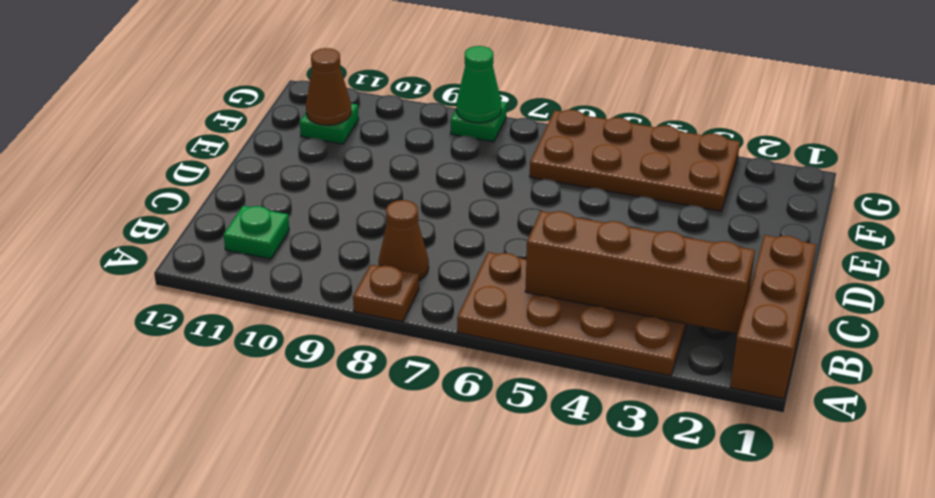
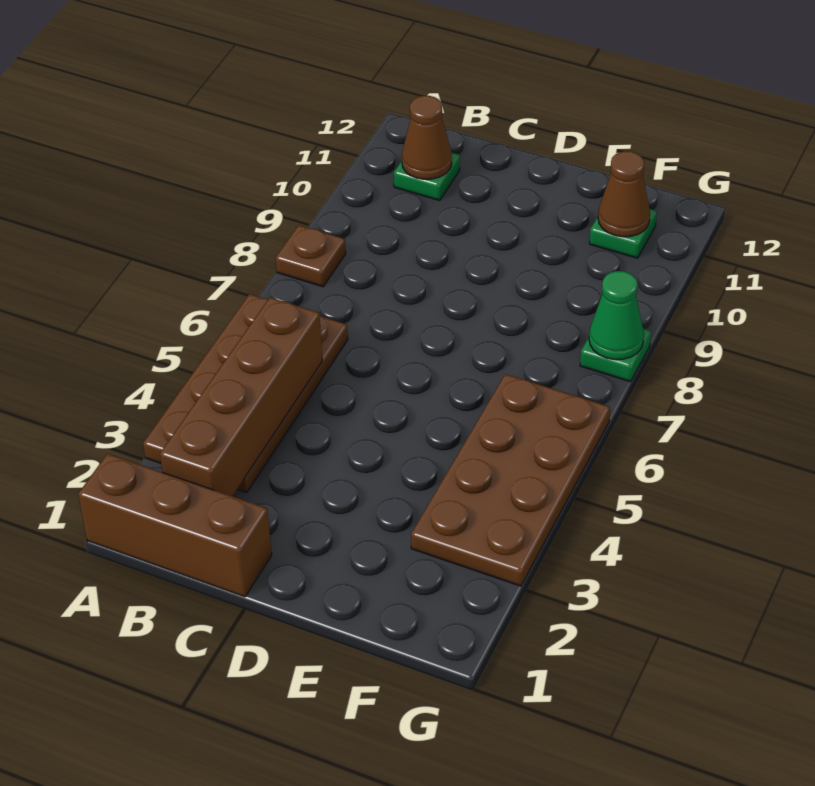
brown 1x1 cone [378,200,429,280] -> brown 1x1 cone moved to [402,96,452,179]

